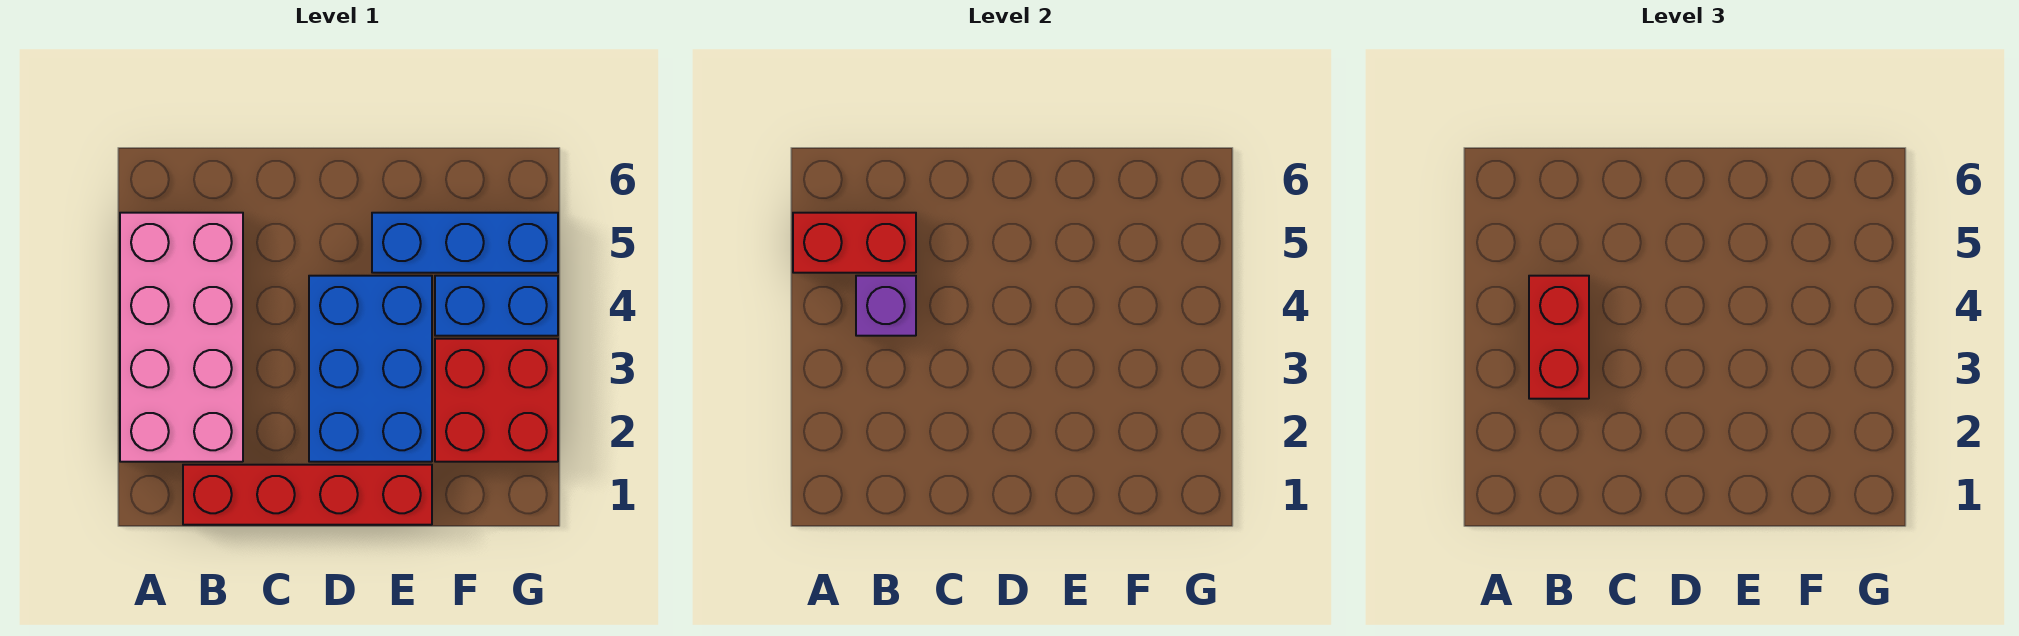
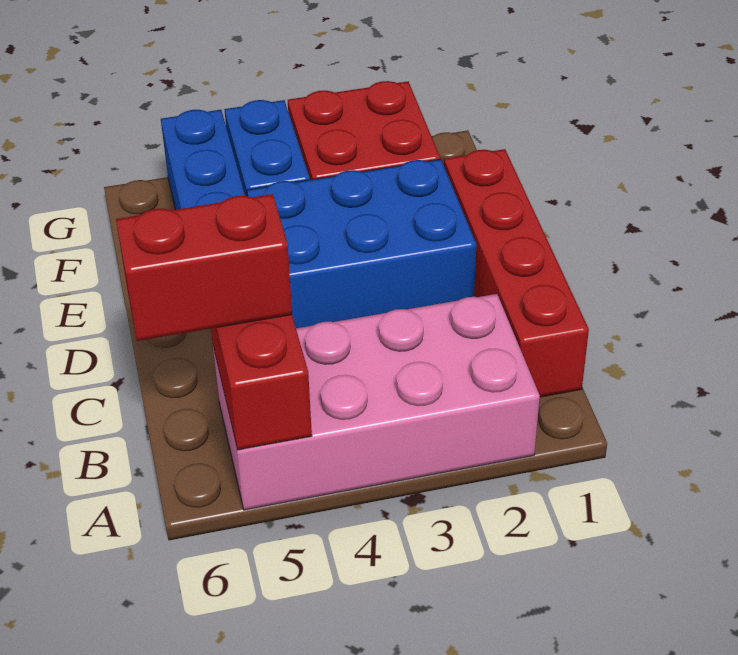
red 1x2 brick [1529,276,1589,399] -> red 1x2 brick moved to [116,194,292,341]
purple 1x1 brick [856,276,916,336] -> none

